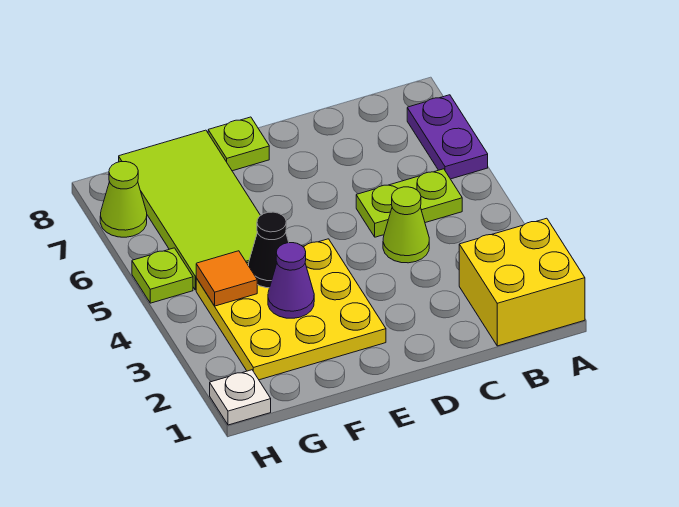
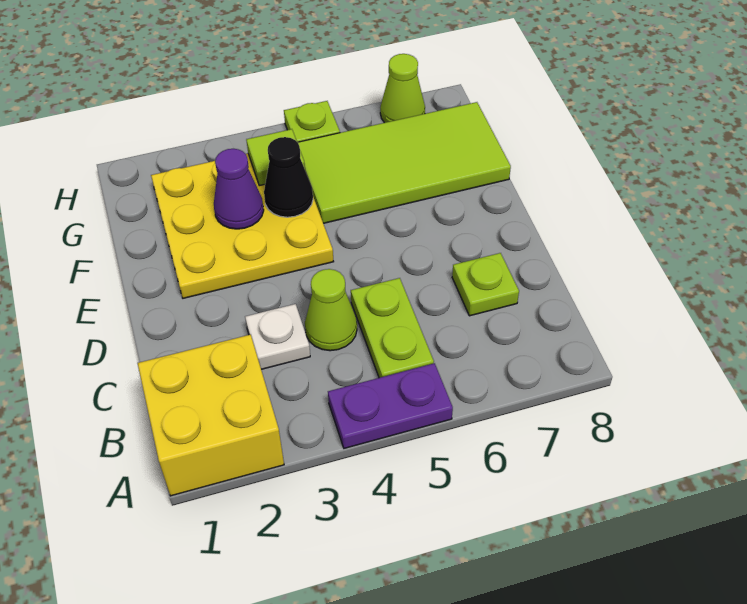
purple 1x2 plate [407,95,488,179] -> purple 1x2 plate moved to [328,363,453,448]
lime 1x1 plate [208,117,269,171] -> lime 1x1 plate moved to [452,253,519,316]
orange 1x1 tile [196,251,257,306] -> lime 1x1 tile [246,129,305,186]
white 1x1 plate [210,370,271,425] -> white 1x1 plate moved to [245,304,310,369]

